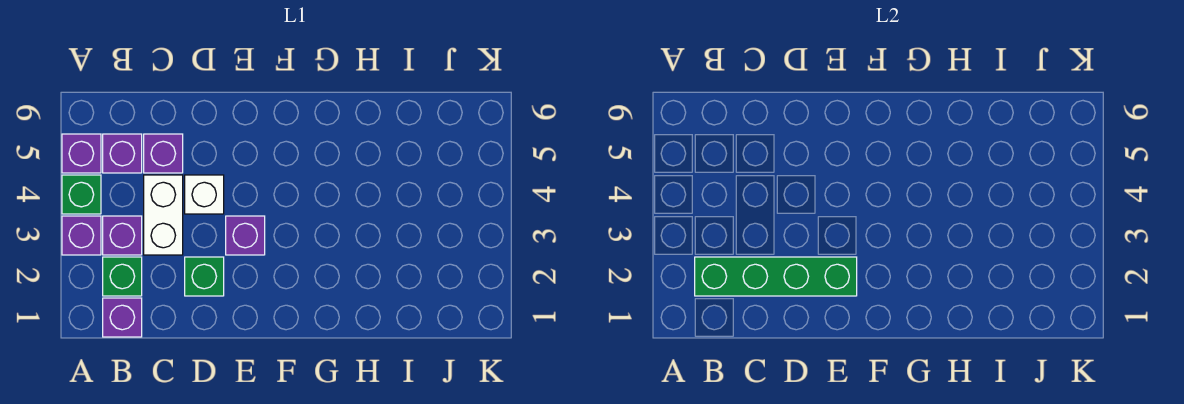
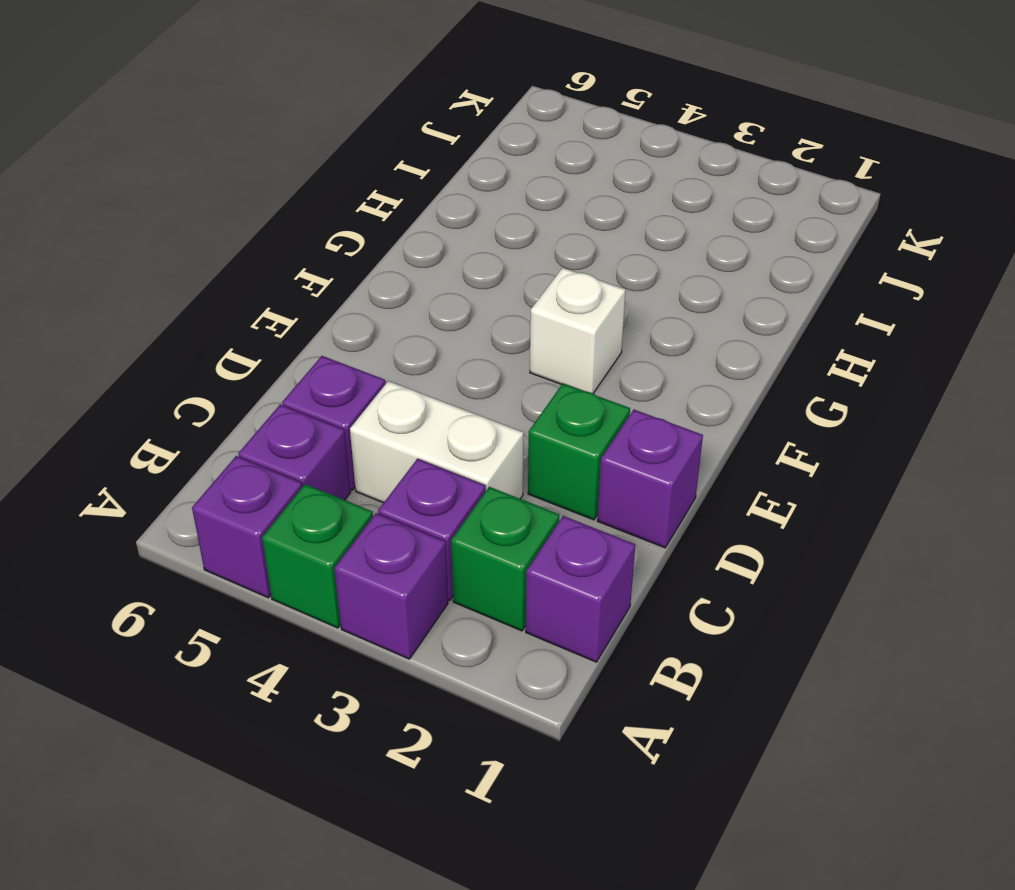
green 1x4 brick [695,257,857,296] -> none
white 1x1 brick [185,175,224,214] -> white 1x1 brick moved to [530,268,626,394]
purple 1x1 brick [226,216,265,255] -> purple 1x1 brick moved to [597,410,703,548]

